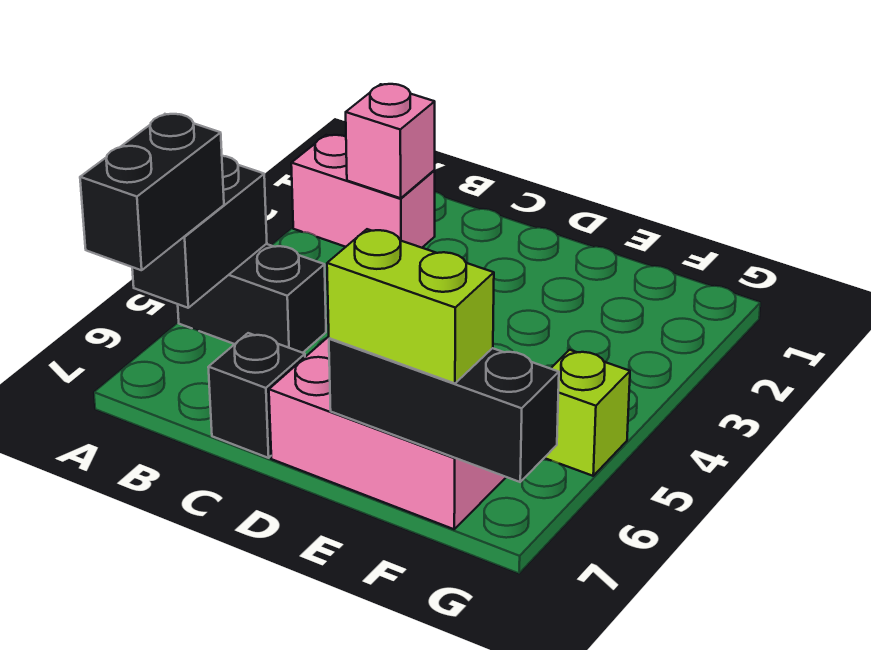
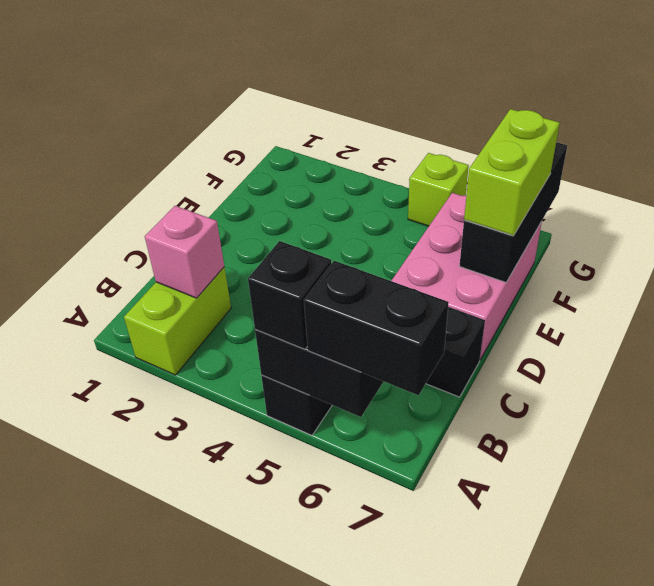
pink 1x2 brick [291,135,435,248] -> lime 1x2 brick [124,267,231,375]
none -> black 1x1 brick [248,241,331,349]

